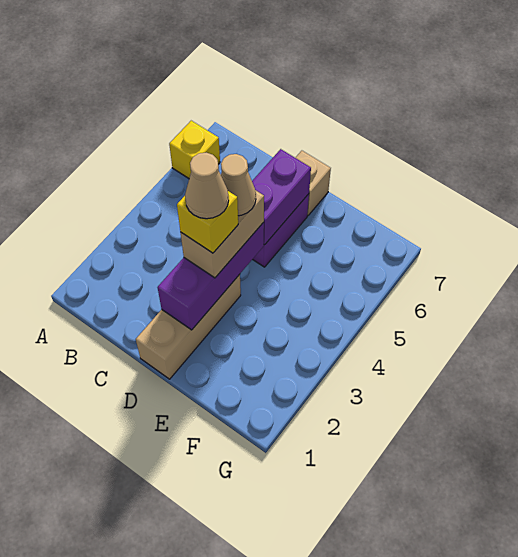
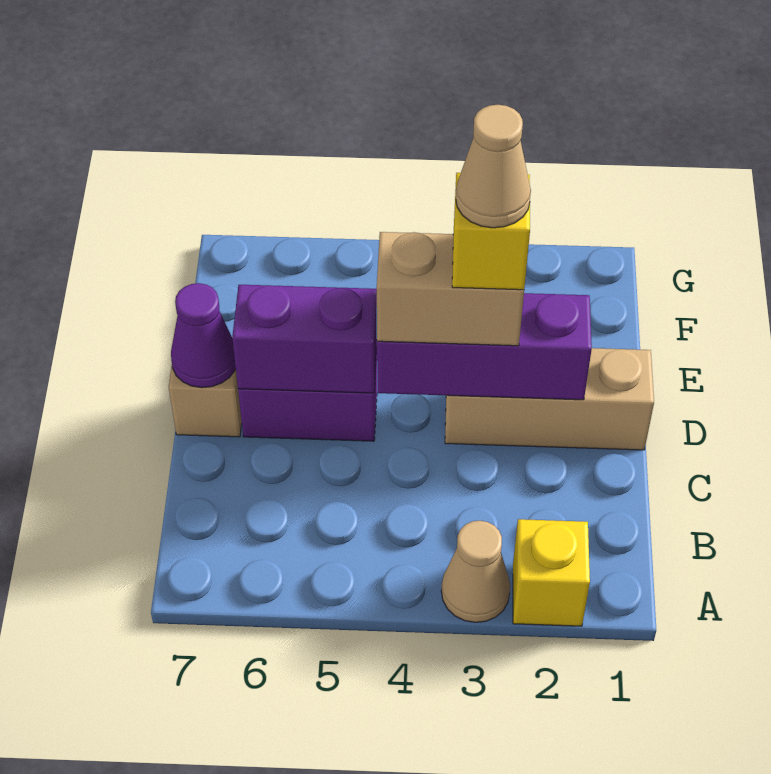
yellow 1x1 brick [169,121,220,178] -> yellow 1x1 brick moved to [513,519,590,626]
tan 1x1 cone [221,154,256,216] -> tan 1x1 cone moved to [441,521,510,622]
none -> purple 1x1 cone [171,283,236,388]

